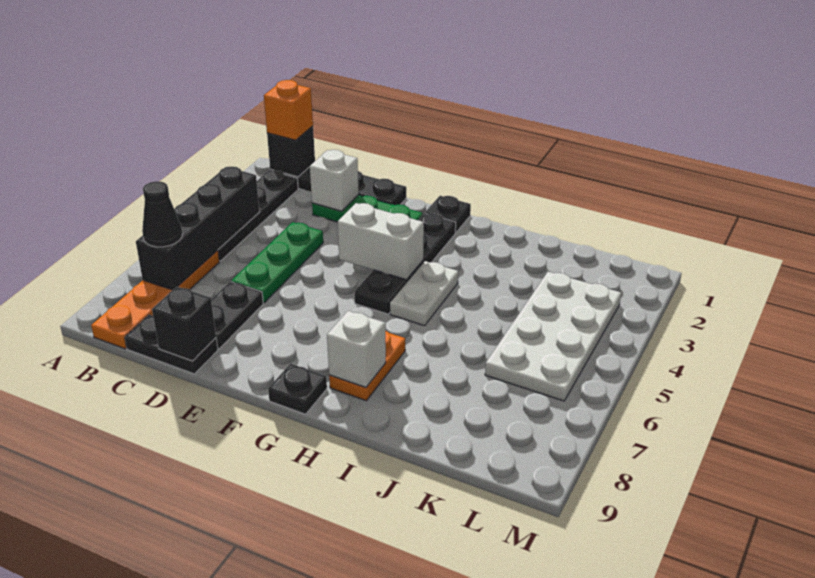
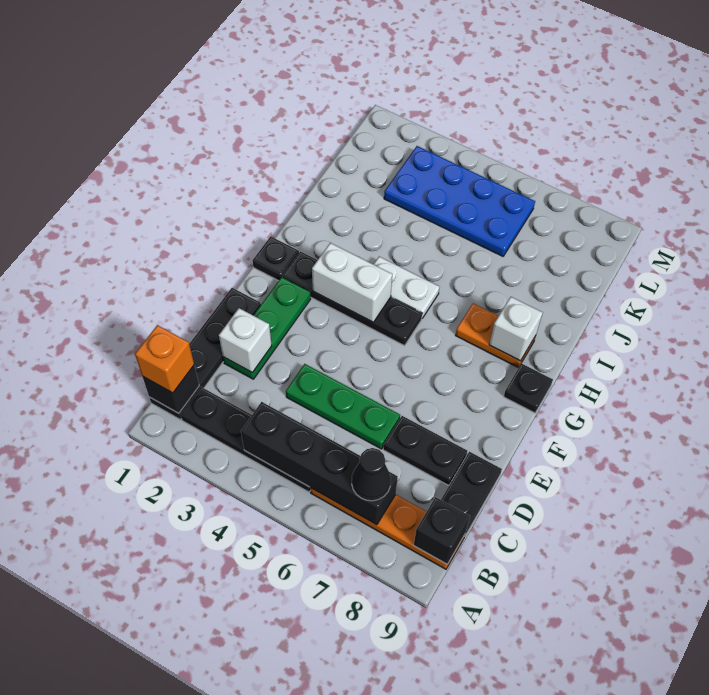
black 1x1 brick [152,287,216,361] -> black 1x1 brick moved to [414,497,470,564]
white 1x2 brick [338,203,424,280] -> white 1x2 brick turned to [312,243,392,322]
white 2x4 plate [485,272,621,401] -> blue 2x4 plate [384,146,535,256]

